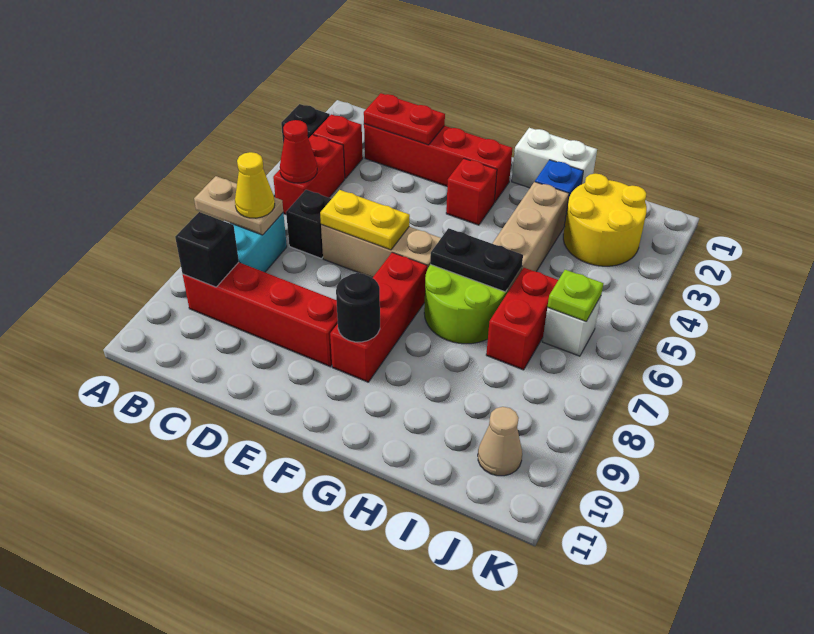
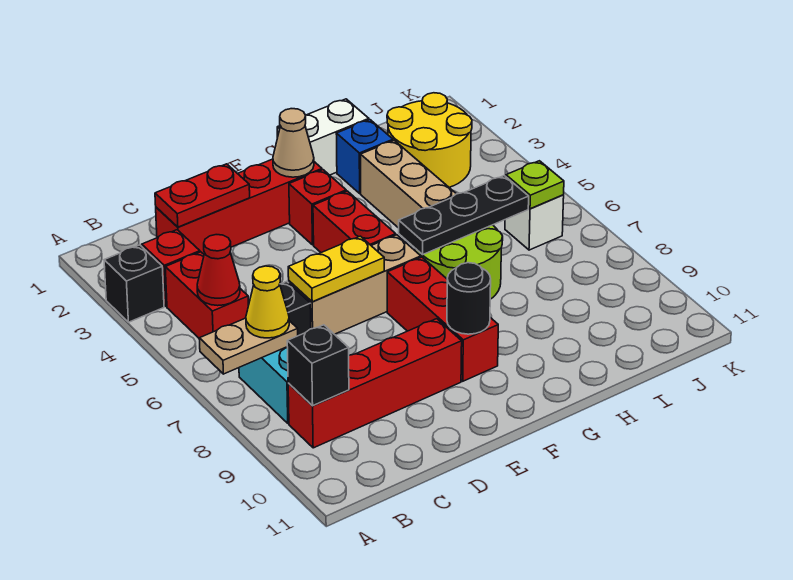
black 1x2 plate [430,228,523,292] -> black 1x3 plate [399,176,529,255]
red 1x2 brick [486,268,558,370] -> red 1x2 brick moved to [313,191,396,253]
tan 1x1 cone [478,407,522,476] -> tan 1x1 cone moved to [273,109,314,177]

